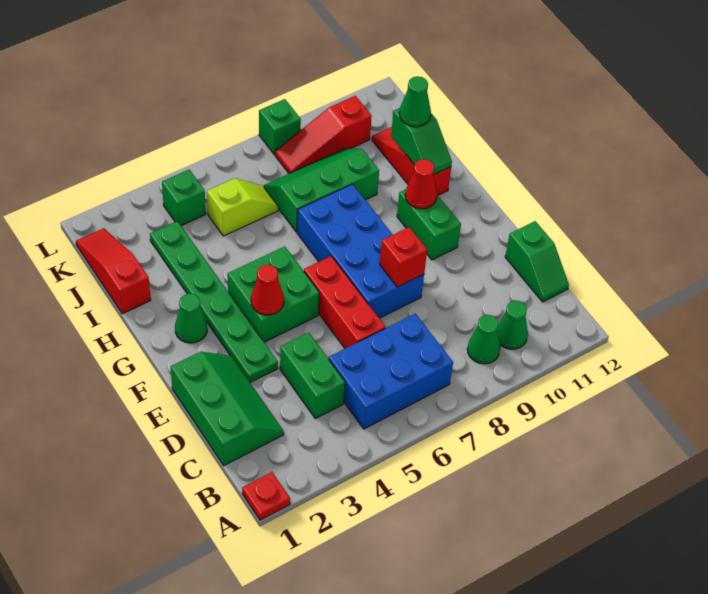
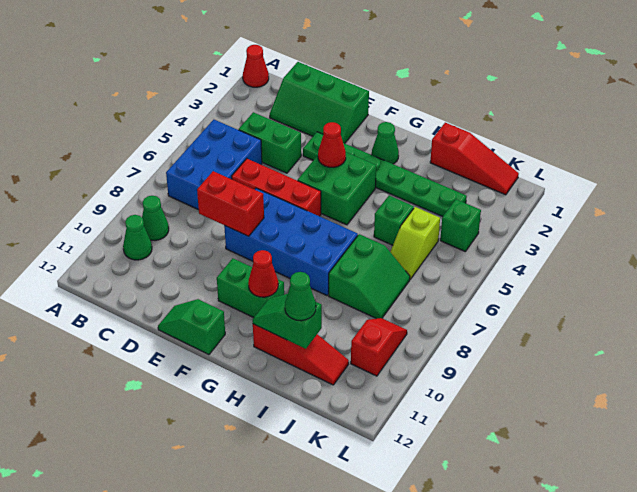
red 1x1 plate [242,472,290,520] -> red 1x1 cone [243,45,269,87]
green 1x2 slope [505,221,569,302] -> green 1x2 slope moved to [158,299,225,355]
red 1x1 brick [380,227,427,287] -> red 1x2 brick [197,171,264,236]
green 2x3 slope [264,149,379,232] -> green 2x2 slope [329,234,410,319]
red 1x3 slope [275,96,372,173] -> red 1x2 slope [351,318,407,376]
green 1x1 brick [259,99,301,155] -> green 1x1 brick moved to [374,196,414,245]

